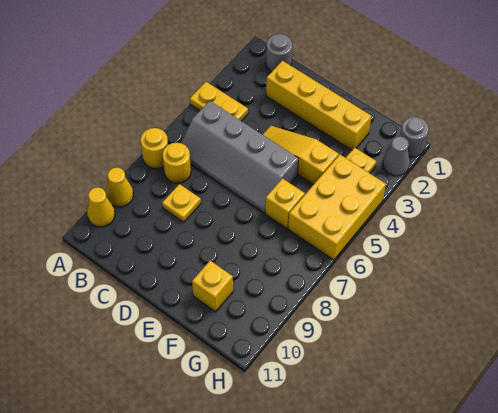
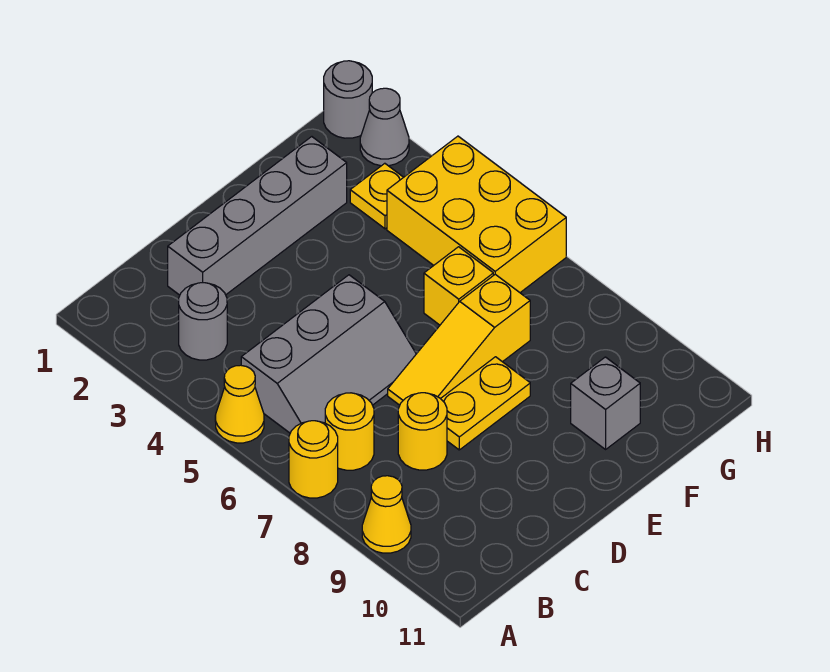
yellow 1x2 plate [190,82,248,121] -> yellow 1x2 plate moved to [441,357,530,450]
yellow 1x1 cone [87,187,115,227] -> yellow 1x1 cone moved to [215,365,264,443]
grey 1x1 round brick [266,34,292,72] -> grey 1x1 round brick moved to [179,283,227,360]
grey 2x4 slope [181,101,299,213] -> grey 2x3 slope [241,275,416,433]
yellow 1x4 brick [266,61,371,150] -> grey 1x4 brick [168,137,347,295]
yellow 1x1 plate [162,184,201,222] -> yellow 1x1 round brick [398,393,447,470]
yellow 1x3 slope [263,126,339,185] -> yellow 1x3 slope moved to [388,274,530,405]
yellow 1x1 brick [192,261,233,312] -> grey 1x1 brick [571,357,640,449]

